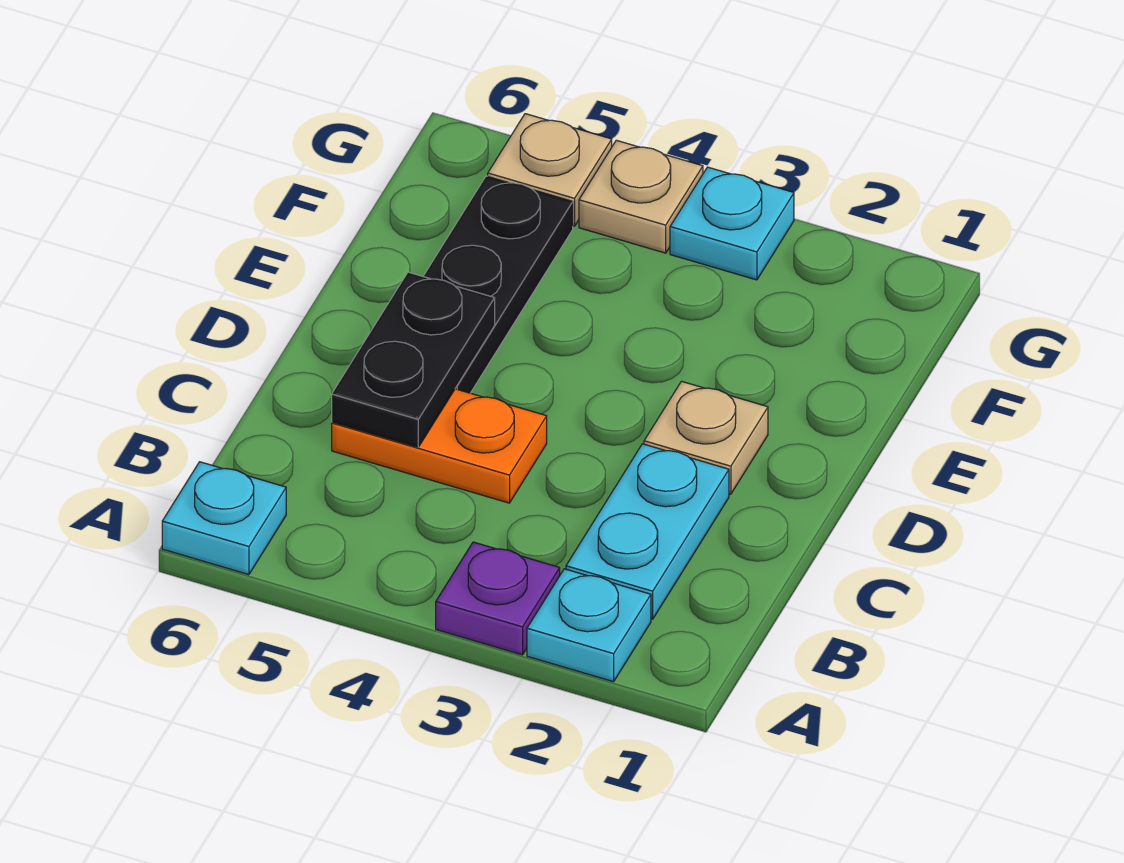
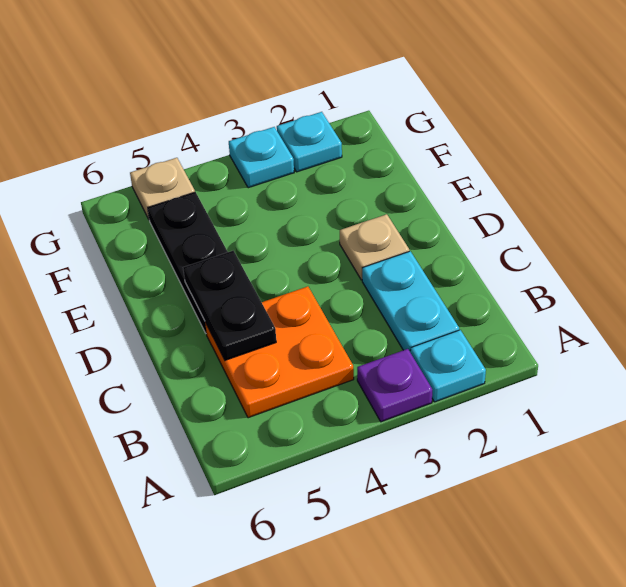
cyan 1x1 plate [162,462,286,575] -> cyan 1x1 plate moved to [277,112,342,172]
orange 1x2 plate [332,389,547,503] -> orange 2x2 plate [205,286,354,418]
tan 1x1 plate [579,140,703,253] -> none

